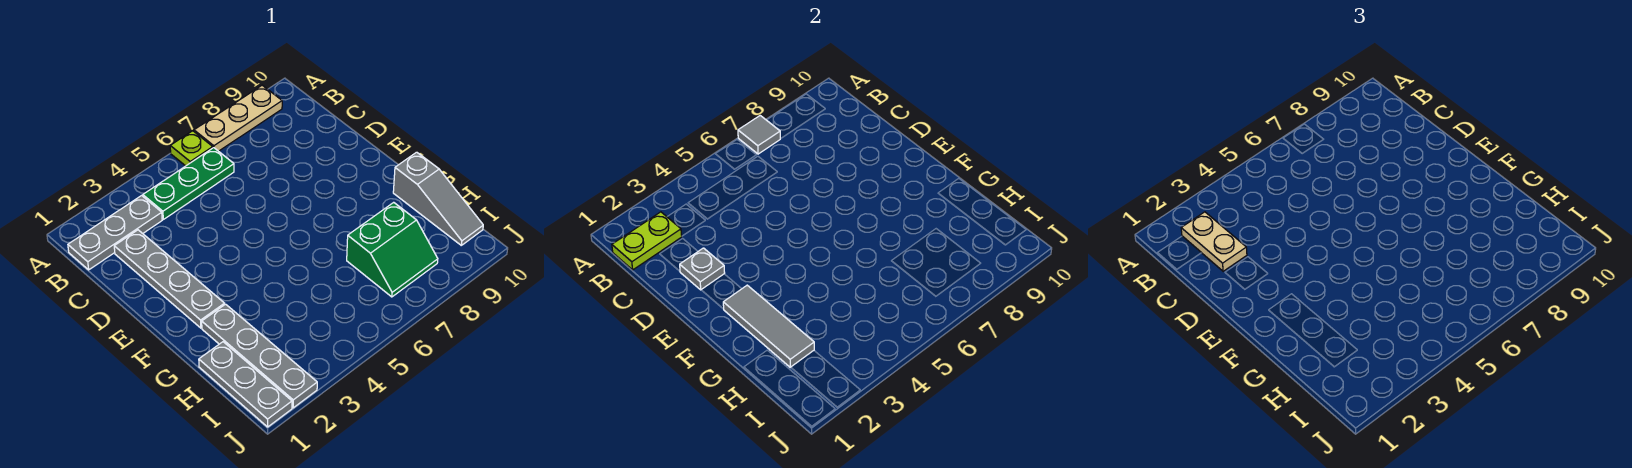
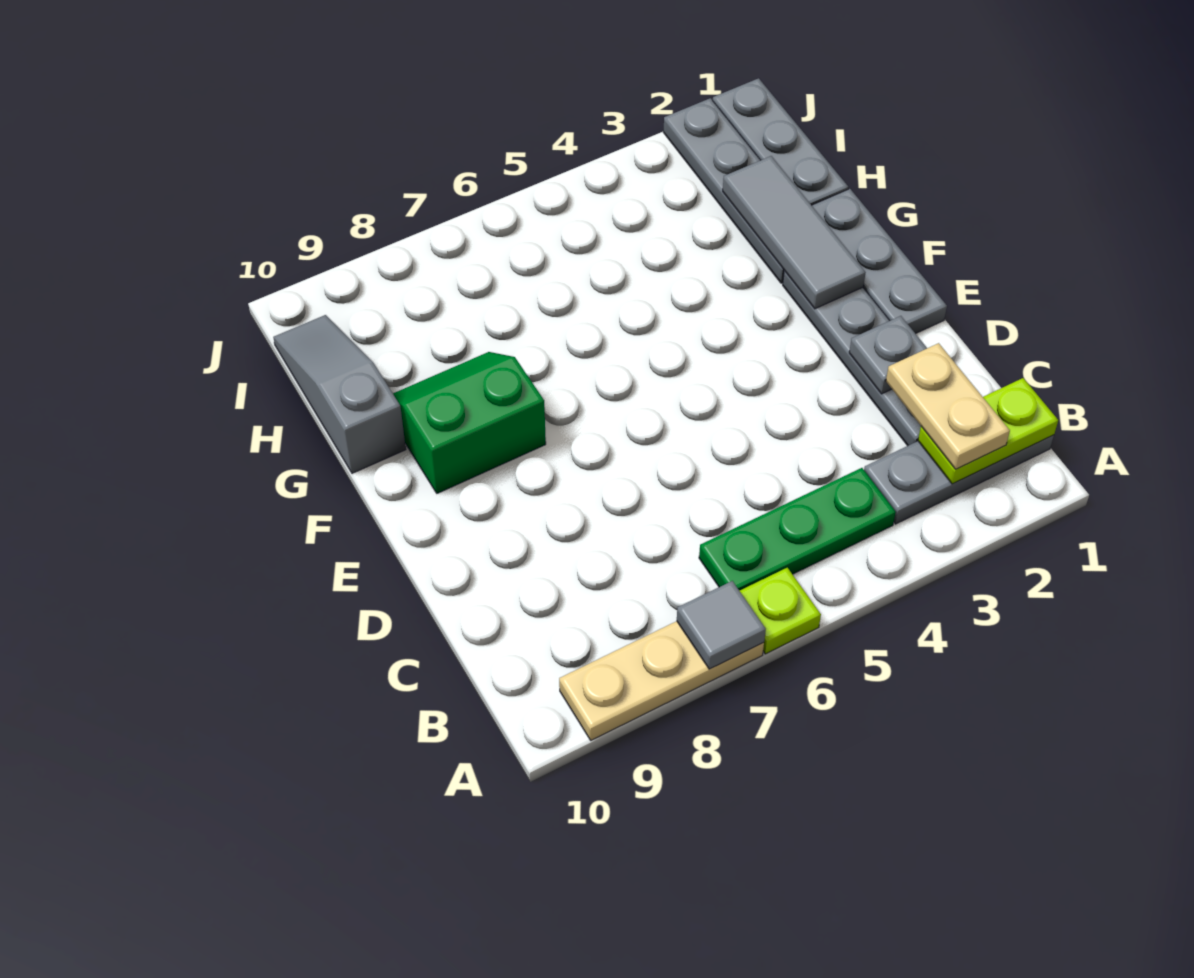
none -> grey 1x3 plate [812,189,947,334]
green 2x2 slope [347,202,438,297] -> green 2x2 slope moved to [393,352,546,493]

